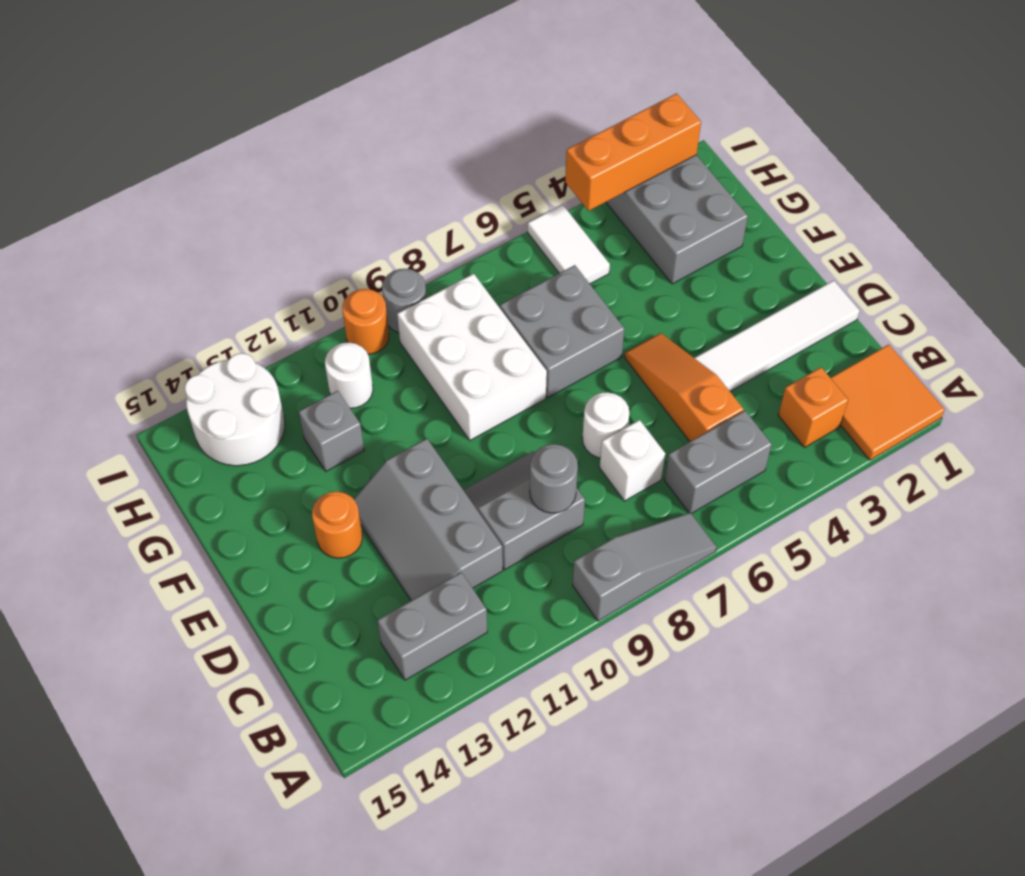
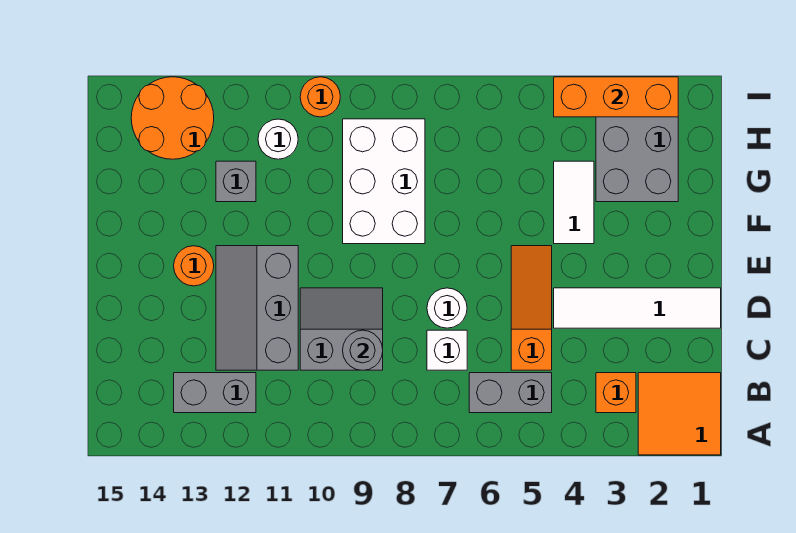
grey 1x3 slope [573,513,717,621] -> none
grey 2x2 brick [500,265,624,397] -> none
white 1x2 tile [528,205,610,284] -> white 1x2 tile moved to [554,161,594,244]
white 2x2 round brick [185,353,285,466] -> orange 2x2 round brick [131,77,214,159]
grey 1x1 round brick [382,269,426,333] -> none

